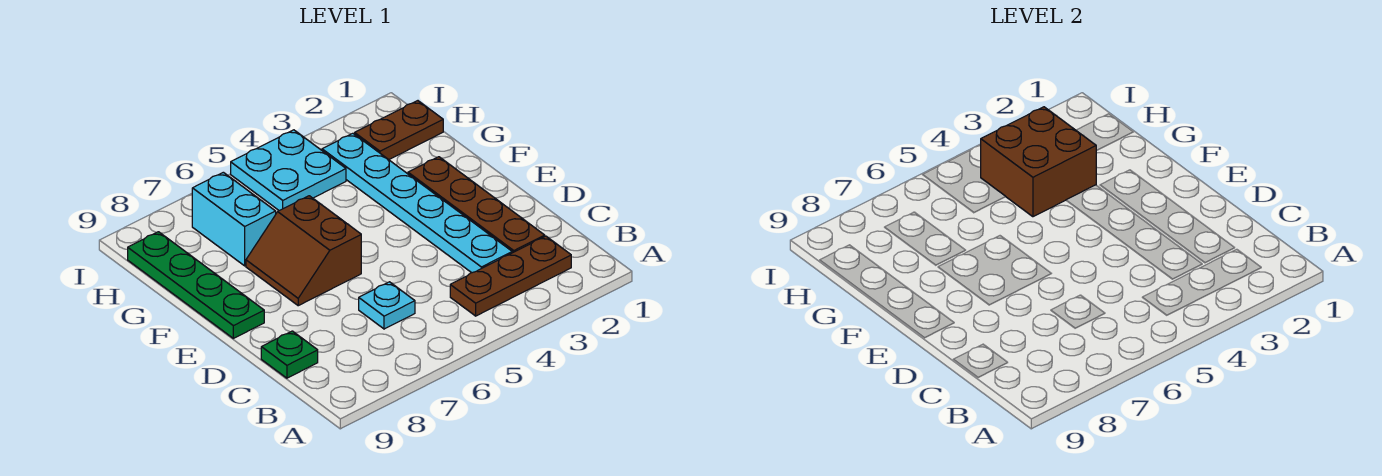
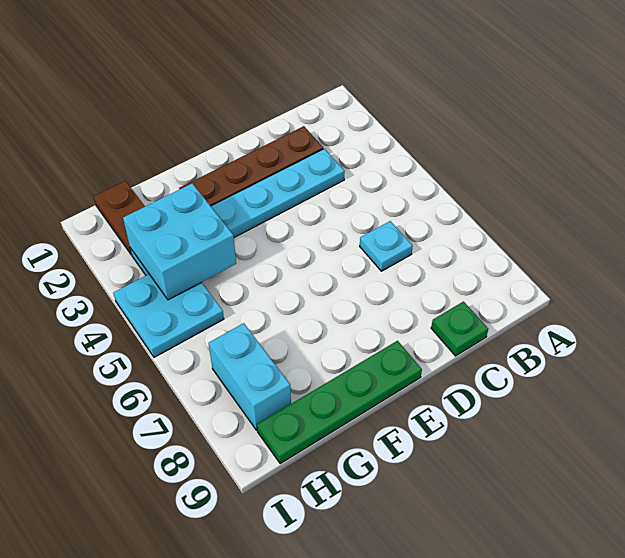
brown 1x3 plate [450,236,571,316] -> none
brown 2x2 slope [246,196,361,306] -> none
brown 2x2 brick [981,107,1097,217] -> cyan 2x2 brick [123,183,236,300]
cyan 1x2 brick [192,172,276,266] -> cyan 1x2 brick turned to [209,323,291,430]

